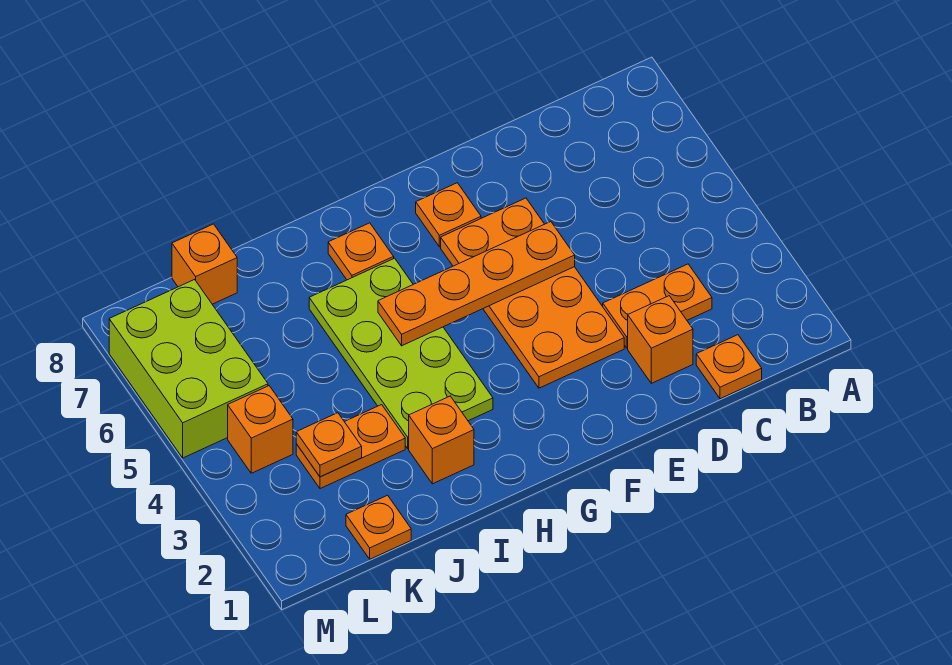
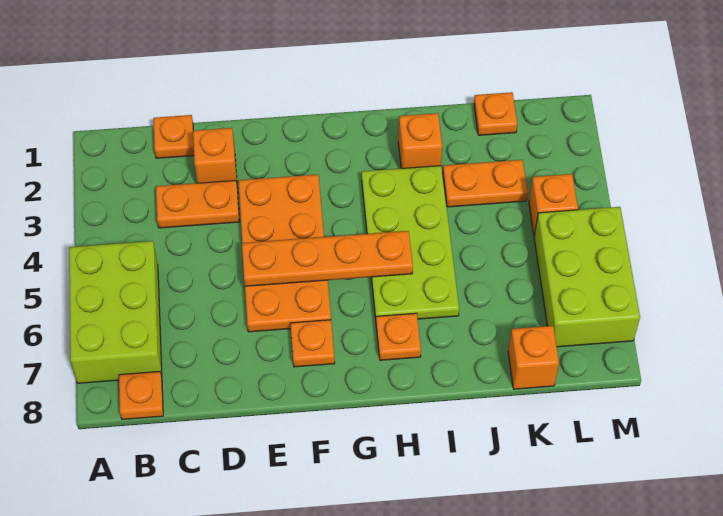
none -> lime 2x3 brick [69,241,162,383]
orange 1x1 plate [296,413,362,477] -> orange 1x1 plate moved to [119,371,163,419]

